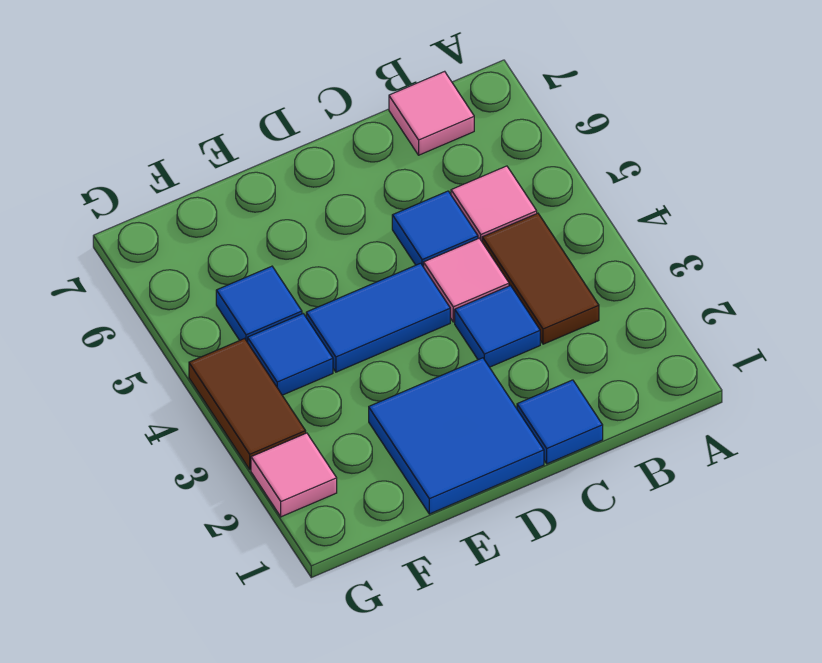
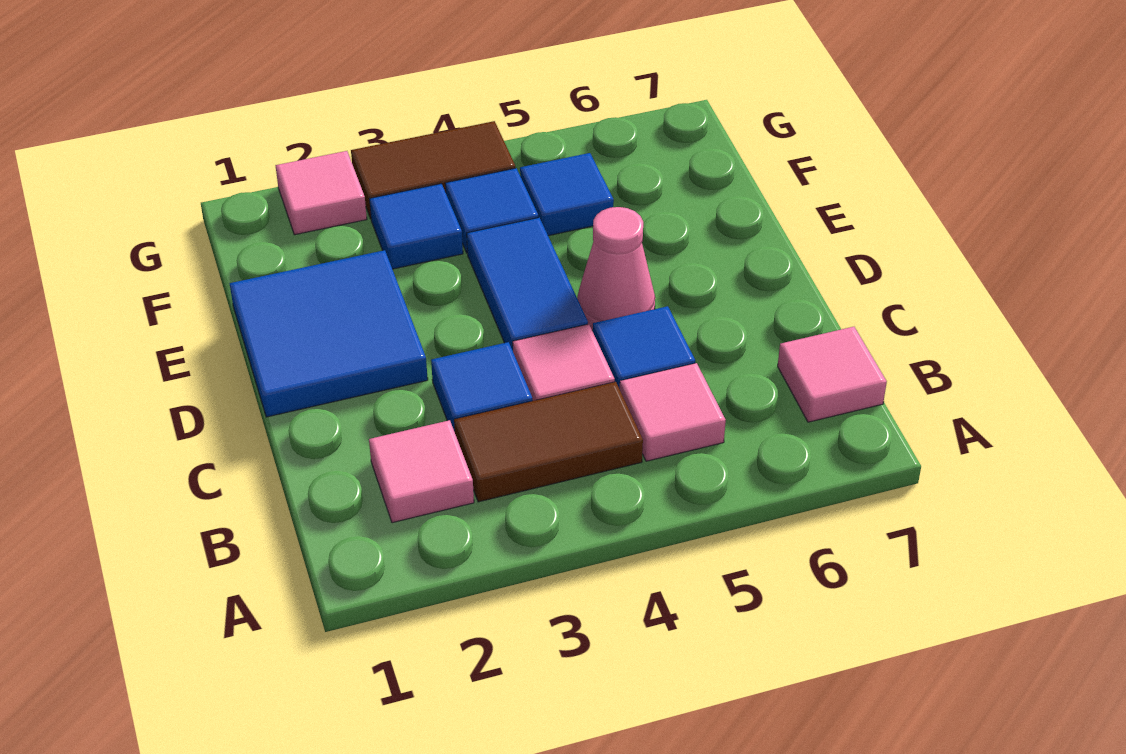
none -> pink 1x1 tile [369,420,474,523]
blue 1x1 tile [517,380,603,464] -> blue 1x1 tile moved to [369,184,463,269]
none -> pink 1x1 cone [577,207,655,330]

